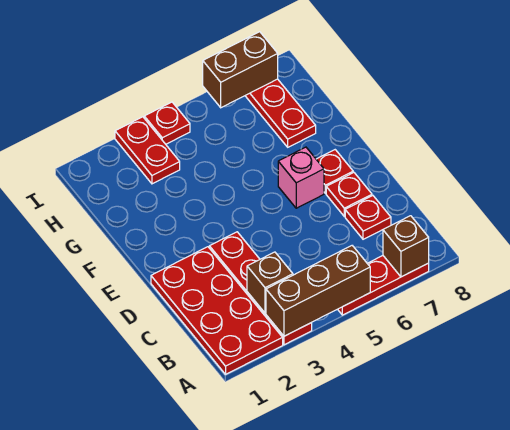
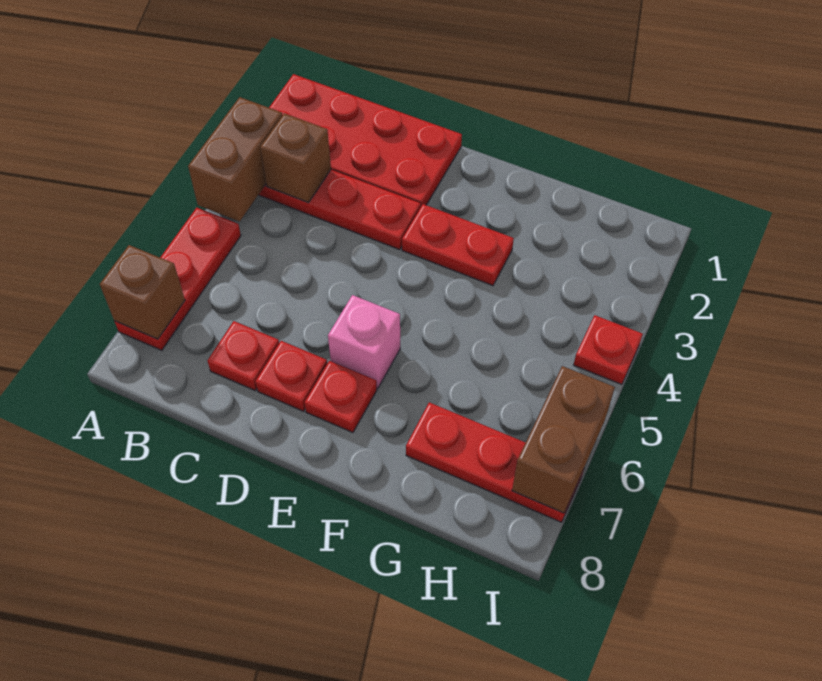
brown 1x3 brick [266,246,370,336] -> brown 1x2 brick [188,97,282,222]
red 1x2 plate [115,117,180,184] -> red 1x2 plate moved to [402,204,514,286]

